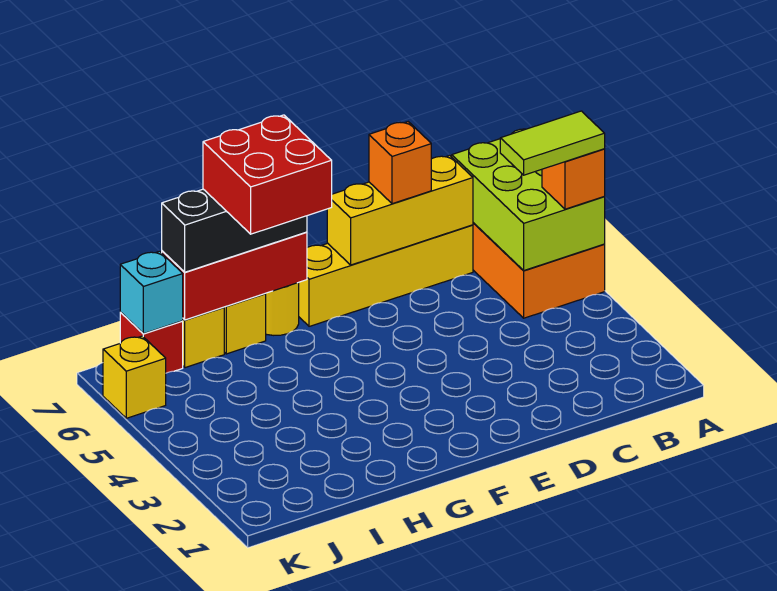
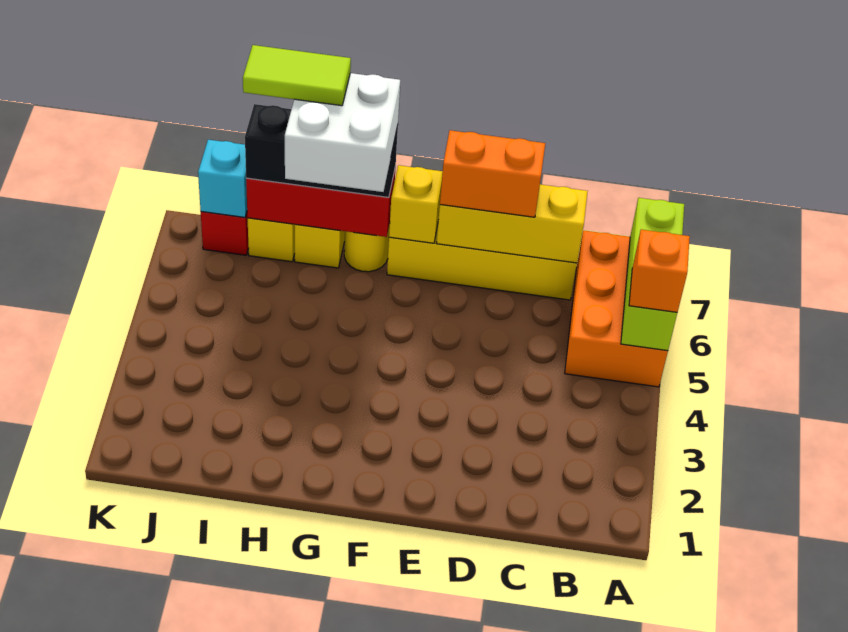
lime 2x3 brick [452,129,605,271] -> lime 1x3 brick [621,198,684,351]
lime 1x2 tile [500,111,605,175] -> lime 1x2 tile moved to [243,45,351,106]
orange 1x1 brick [369,122,431,204] -> orange 1x2 brick [440,130,545,217]
red 2x2 brick [203,115,332,234] -> white 2x2 brick [285,73,400,192]
yellow 1x1 brick [103,336,166,418] -> yellow 1x1 brick moved to [389,165,443,243]

